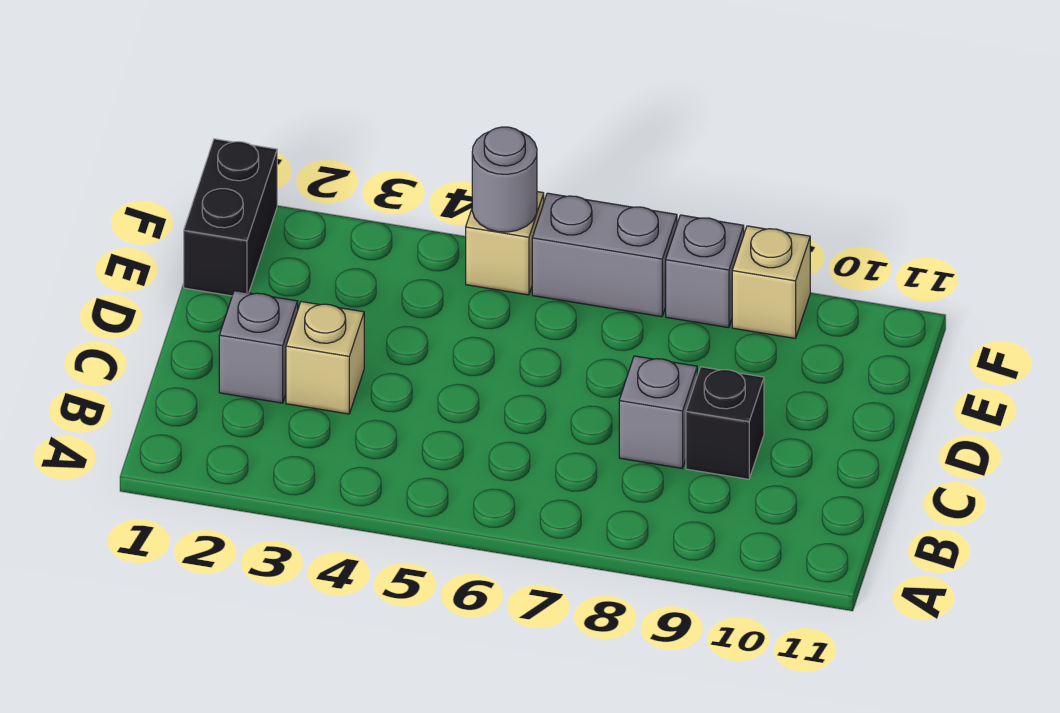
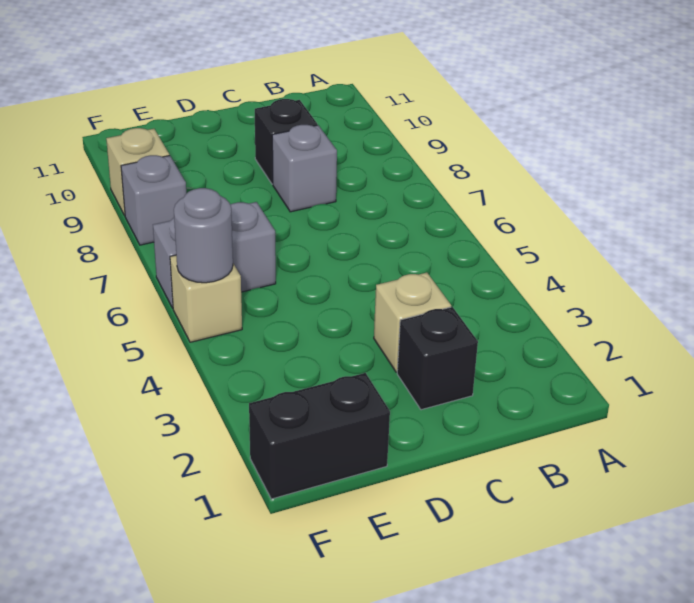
grey 1x1 brick [219,291,298,403] -> black 1x1 brick [397,307,478,410]
grey 1x2 brick [532,193,677,317] -> grey 1x2 brick turned to [153,202,276,308]

